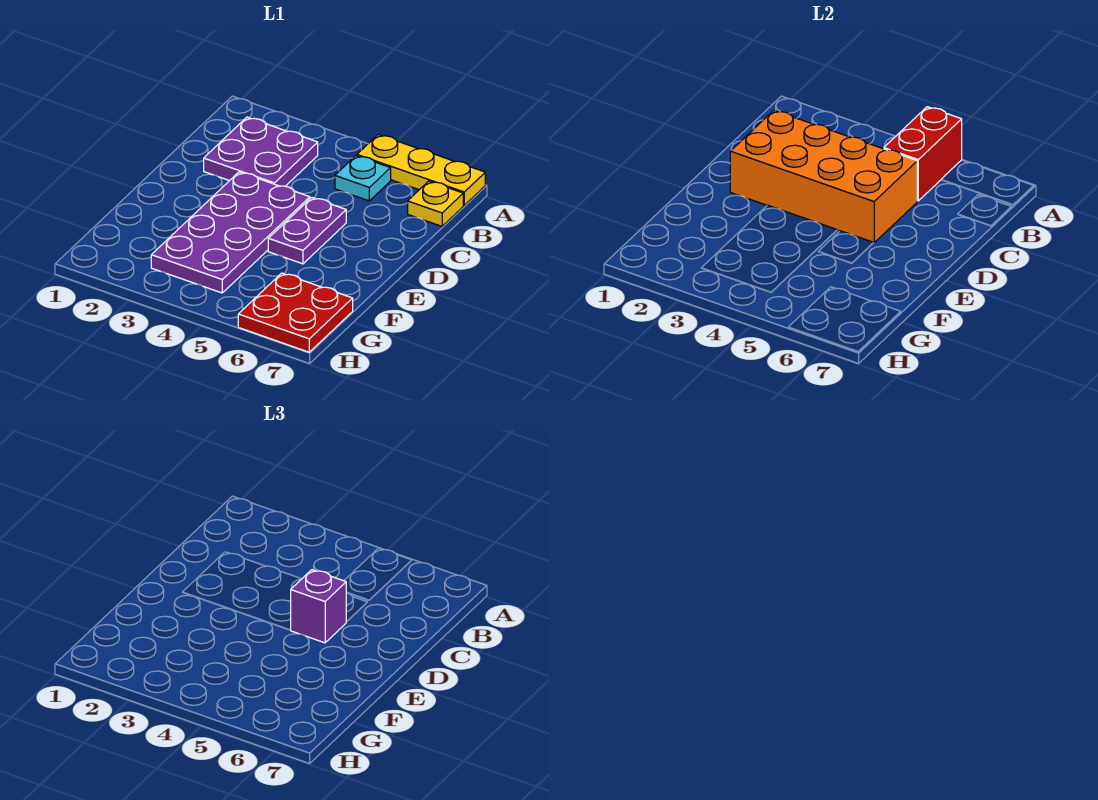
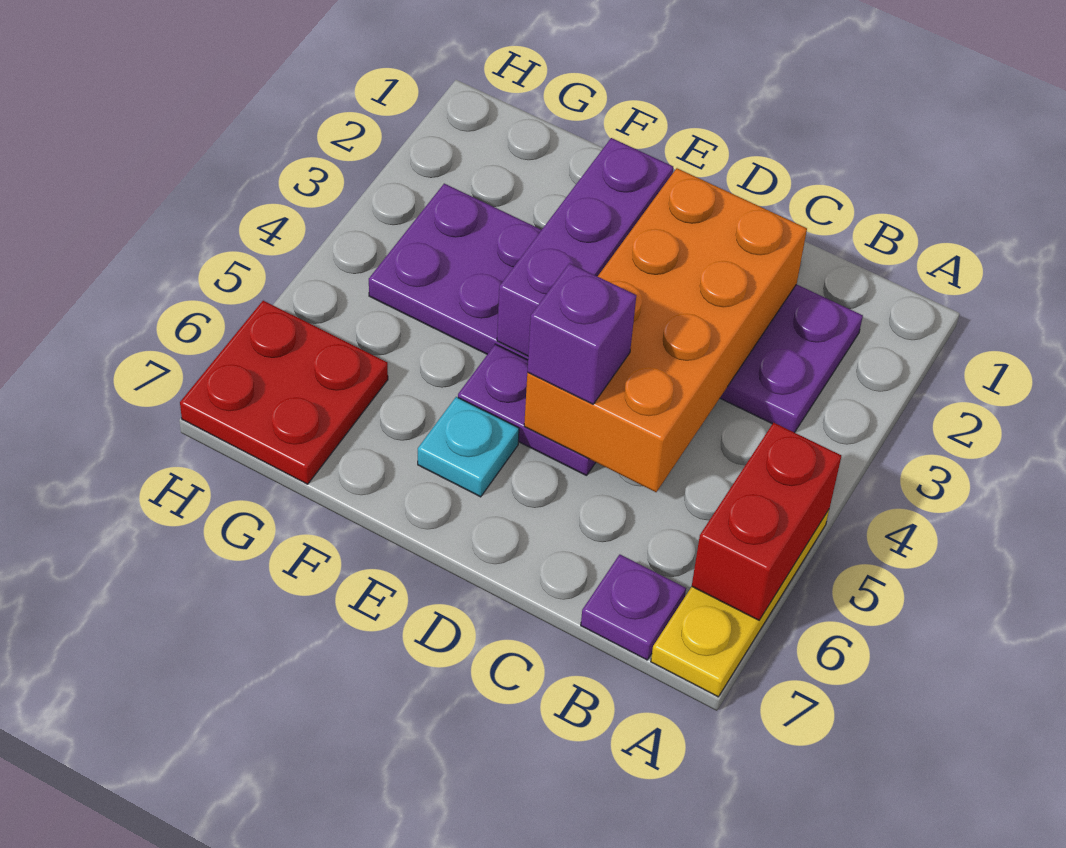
red 1x2 brick [884,107,962,201] -> red 1x2 brick turned to [692,423,841,620]
cyan 1x1 plate [335,156,391,201] -> cyan 1x1 plate moved to [418,397,519,497]
yellow 1x1 plate [408,181,463,226] -> purple 1x1 plate [581,555,686,660]
none -> purple 1x3 brick [497,138,673,356]

